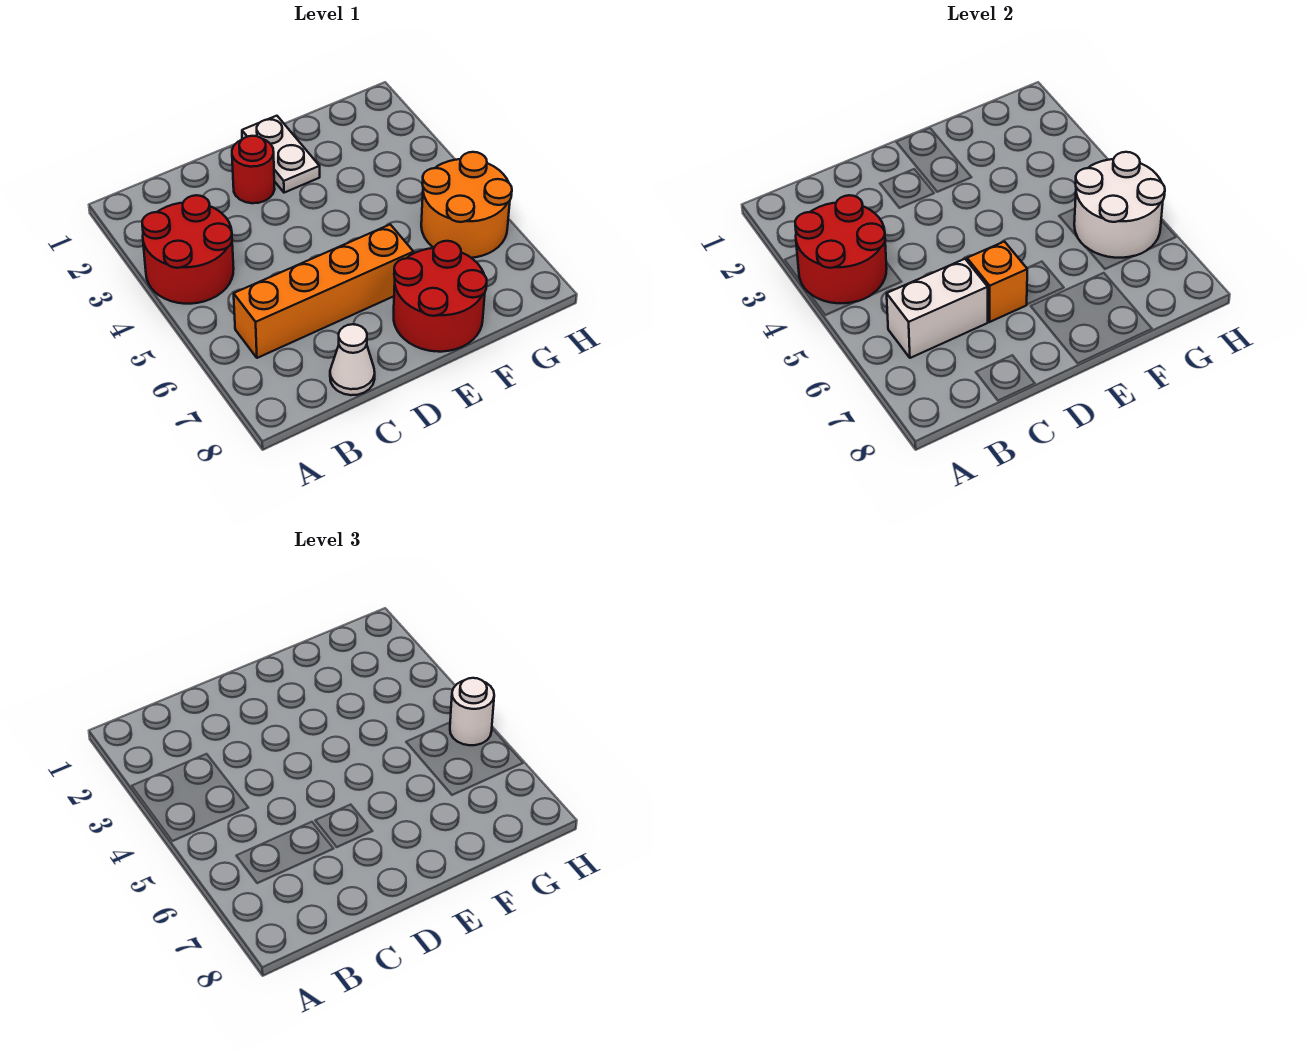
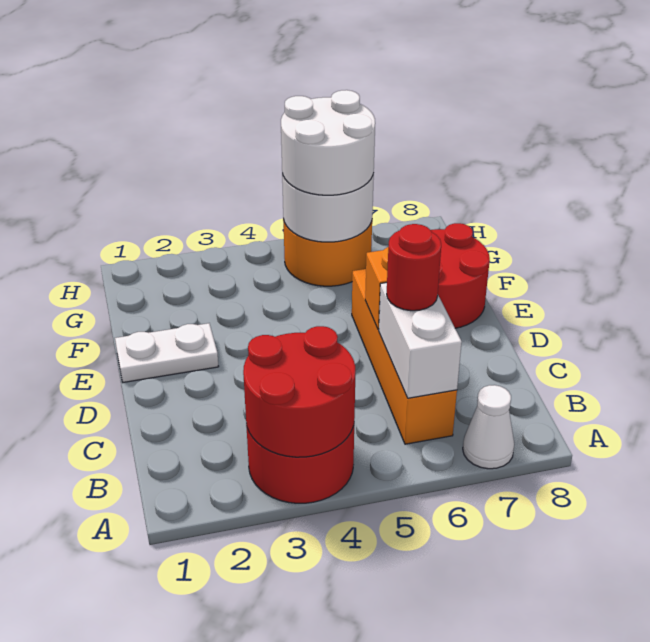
white 1x1 cone [330,324,375,395] -> white 1x1 cone moved to [463,385,514,469]
red 1x1 round brick [232,136,275,203] -> red 1x1 round brick moved to [387,224,441,311]
white 1x1 round brick [450,678,494,745] -> white 2x2 round brick [281,90,375,195]

